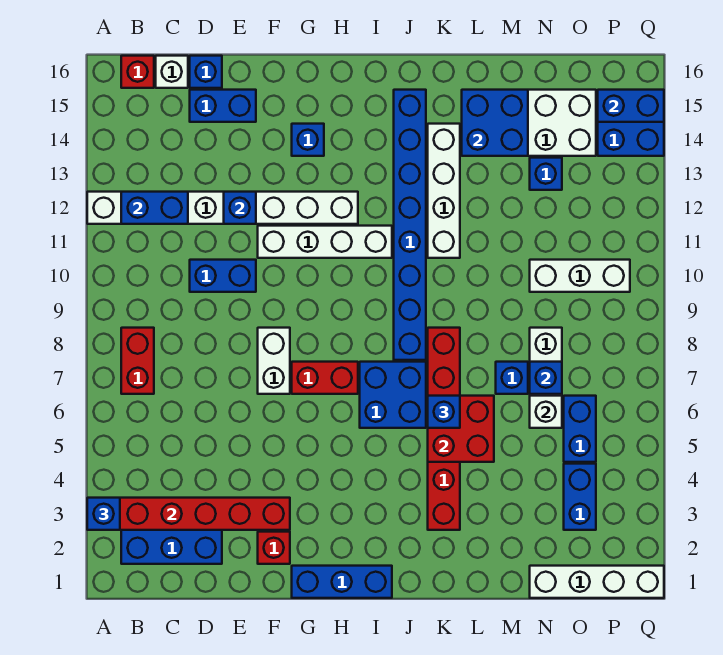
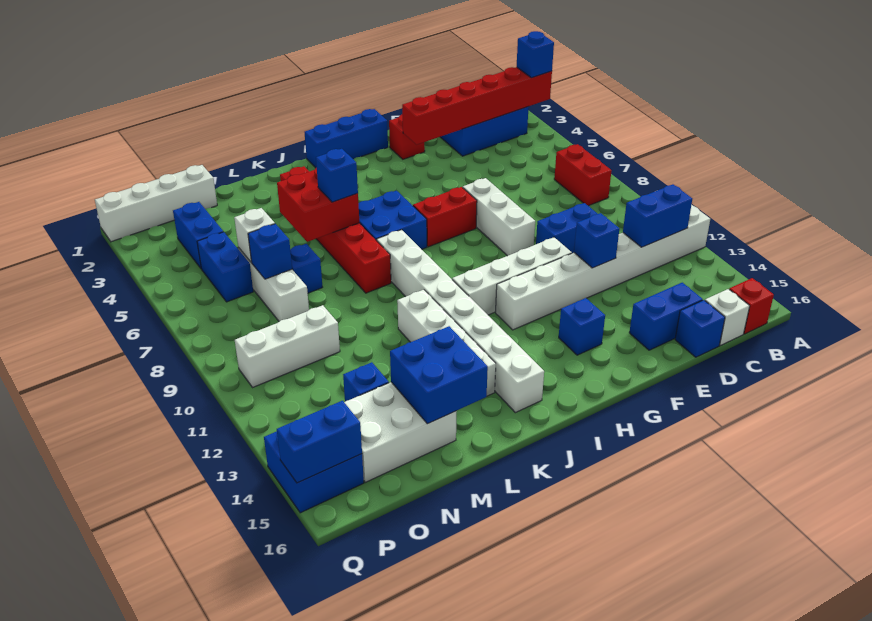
white 1x2 brick [258,328,290,394] -> white 1x3 brick [463,178,535,256]
blue 1x8 brick [394,90,426,360] -> white 1x8 brick [377,230,544,413]

